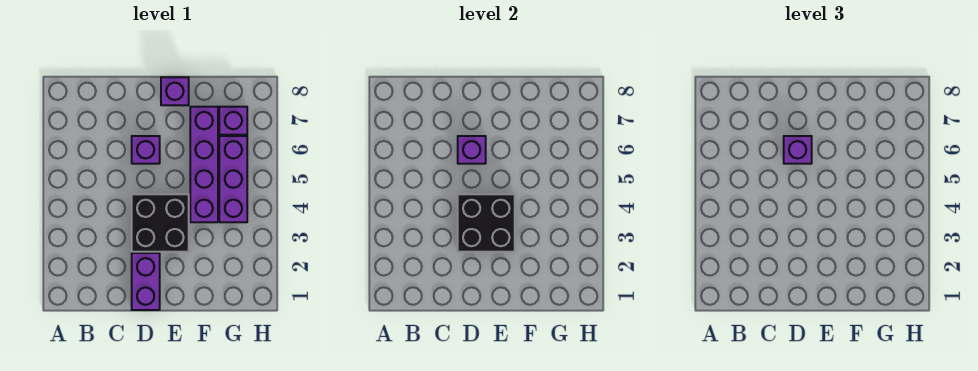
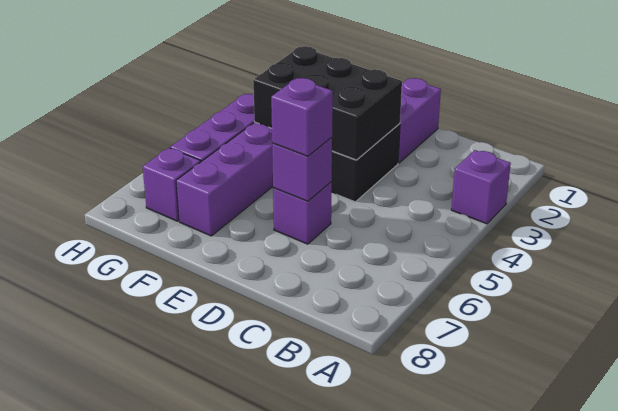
black 2x2 brick [458,194,515,252] -> black 2x3 brick [253,46,402,160]
purple 1x1 brick [161,77,189,105] -> purple 1x1 brick moved to [451,150,511,224]

